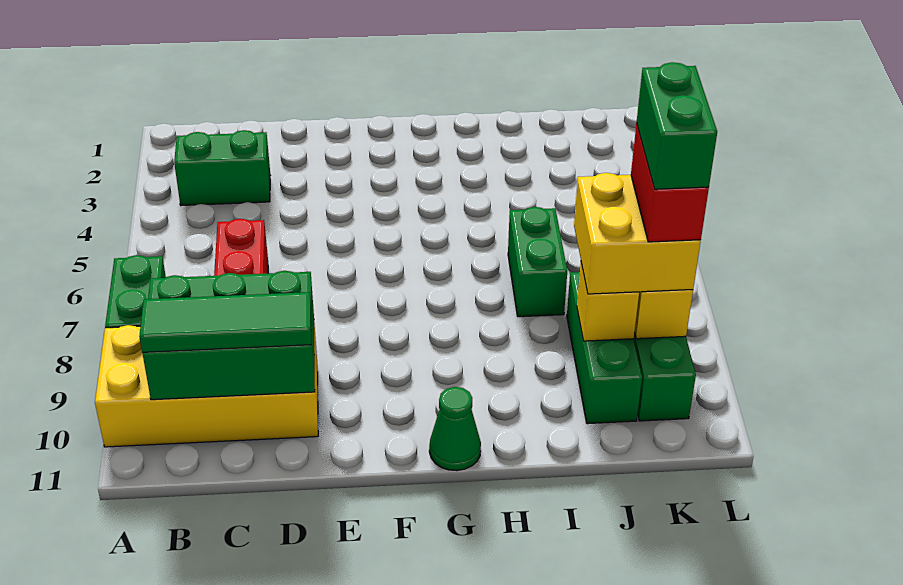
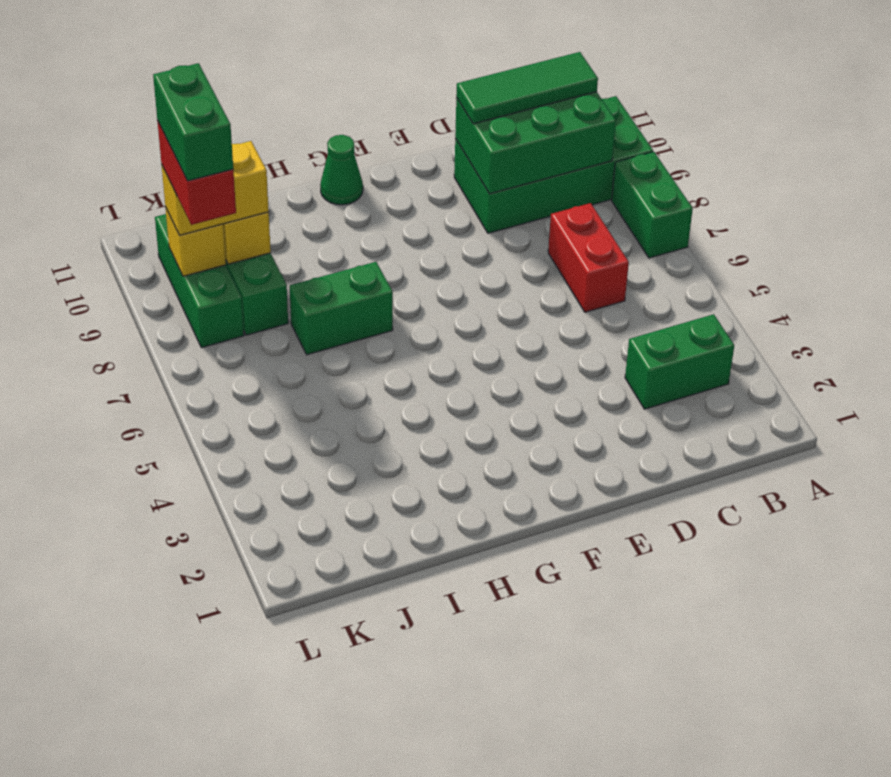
yellow 2x4 brick [95,323,318,447] -> green 2x4 brick [454,96,653,233]
green 1x2 brick [508,207,567,317] -> green 1x2 brick turned to [290,262,393,355]
yellow 2x2 brick [574,173,701,294] -> yellow 1x2 brick [161,141,269,235]

